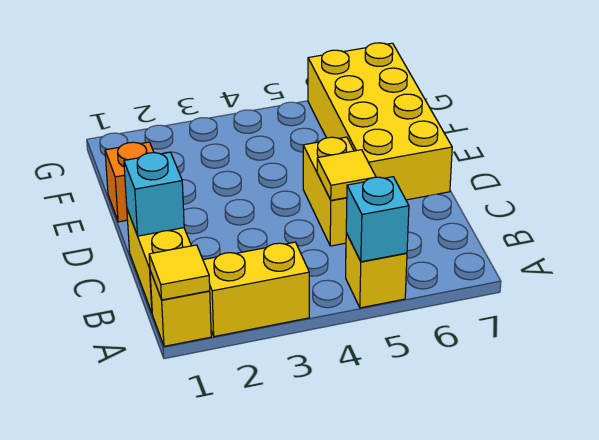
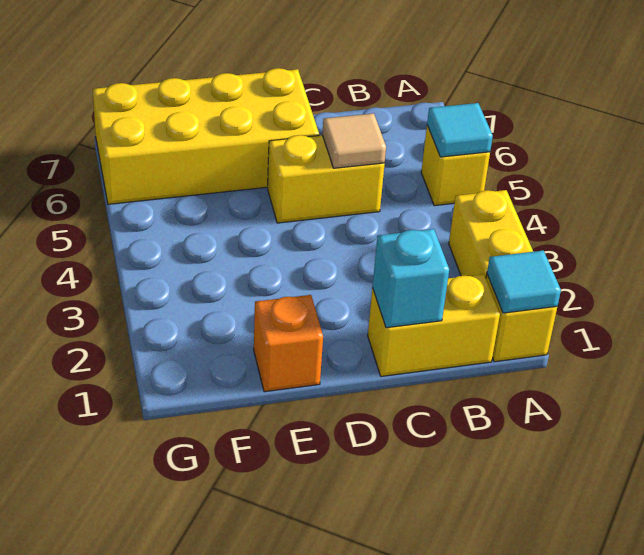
yellow 1x1 tile [149,245,210,300] -> cyan 1x1 tile [487,251,561,313]
cyan 1x1 brick [346,177,409,262] -> cyan 1x1 tile [427,103,493,157]
yellow 1x1 tile [317,150,376,200] -> tan 1x1 tile [322,113,386,168]

